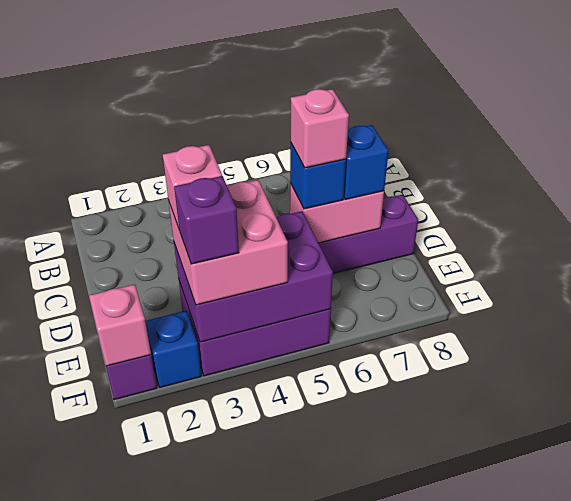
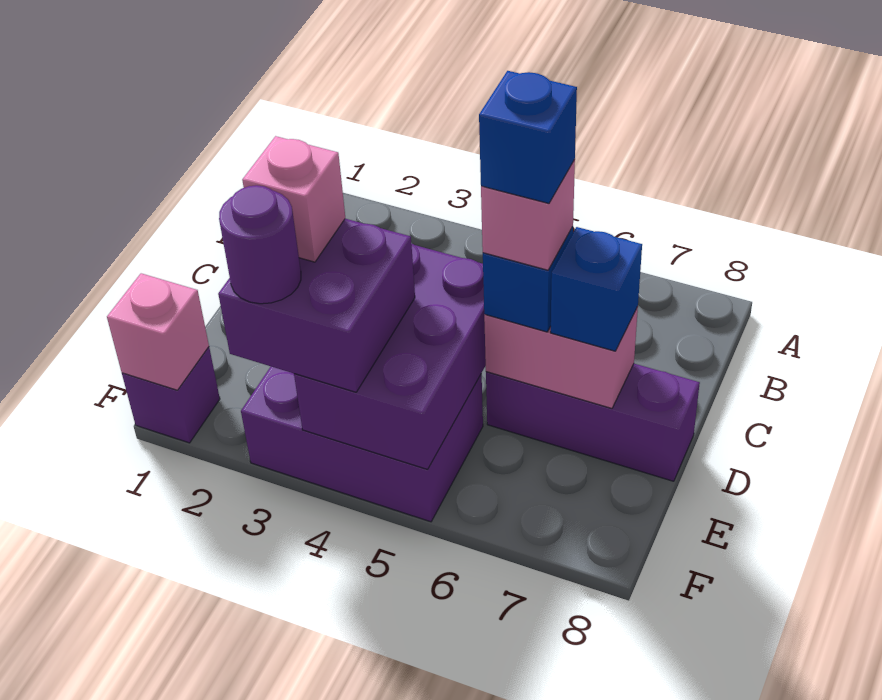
purple 2x3 brick [174,211,333,342] -> purple 2x3 brick turned to [294,243,486,469]
pink 2x2 brick [168,180,288,305] -> purple 2x2 brick [218,219,415,392]
blue 1x1 brick [145,311,201,387] -> blue 1x1 brick moved to [479,71,577,203]
purple 1x1 brick [174,176,239,264] -> purple 1x1 round brick [219,185,301,304]

